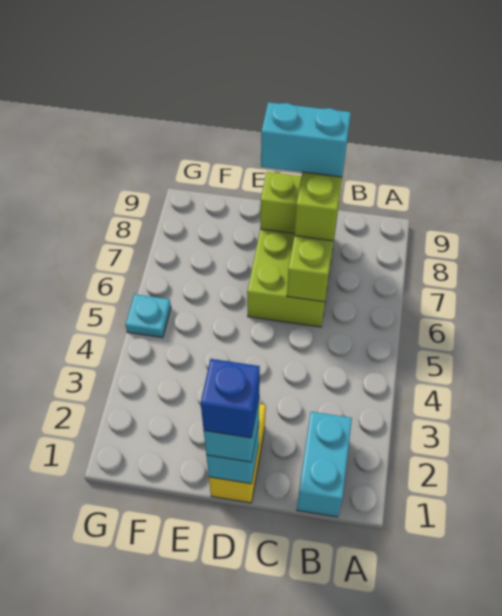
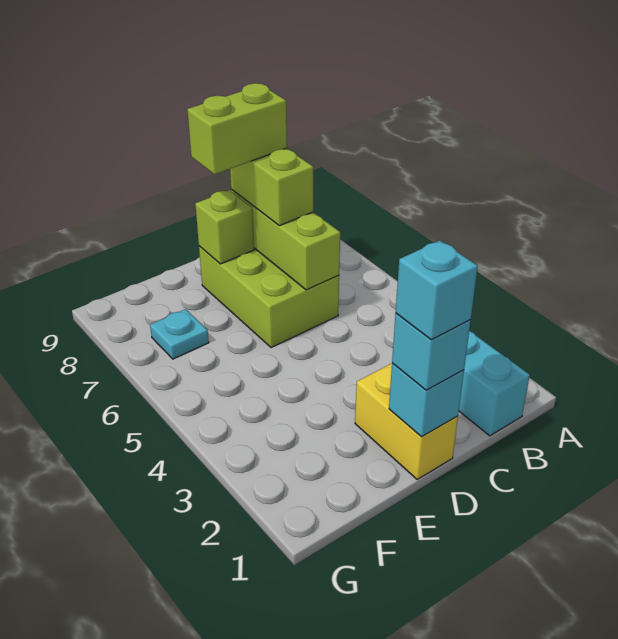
cyan 1x2 brick [261,102,351,177] -> lime 1x2 brick [187,83,287,174]
blue 1x1 brick [201,359,260,438] -> cyan 1x1 brick [396,241,478,340]
cyan 1x1 plate [125,294,171,338] -> cyan 1x1 plate moved to [150,309,209,359]

